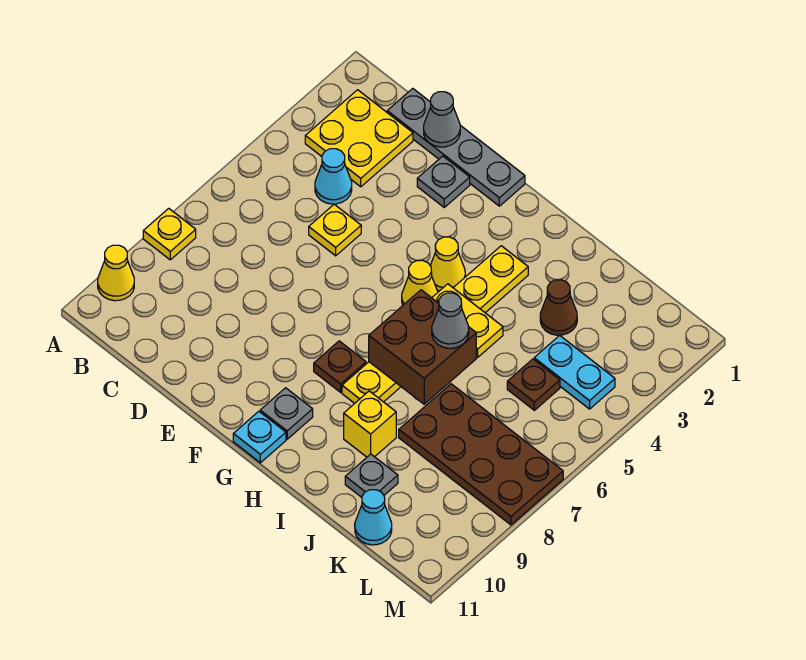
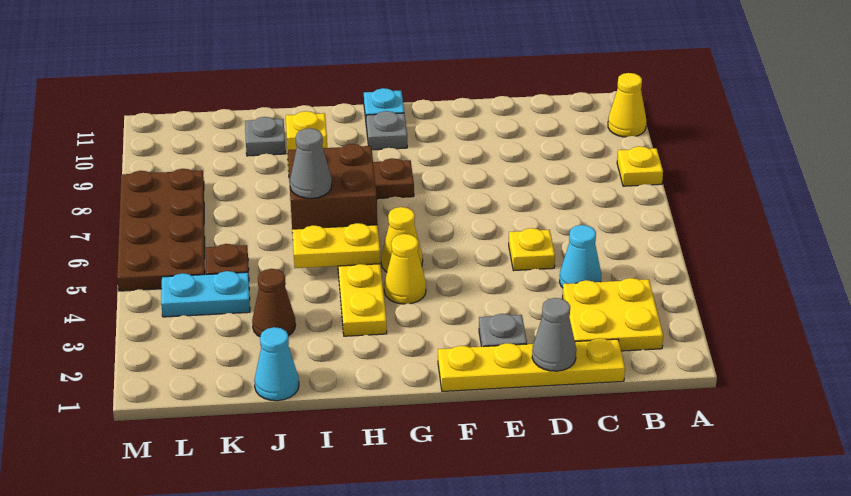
grey 1x4 plate [387,88,525,206] -> yellow 1x4 plate [438,338,625,392]
brown 2x4 plate [399,384,563,525] -> brown 2x4 plate turned to [117,169,205,291]
cyan 1x1 cone [355,490,392,545] -> cyan 1x1 cone moved to [254,327,299,401]

